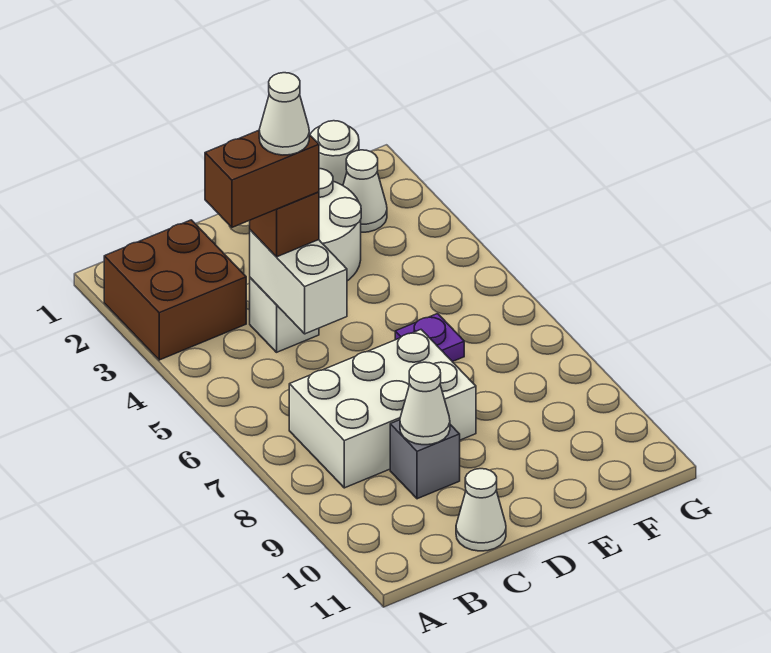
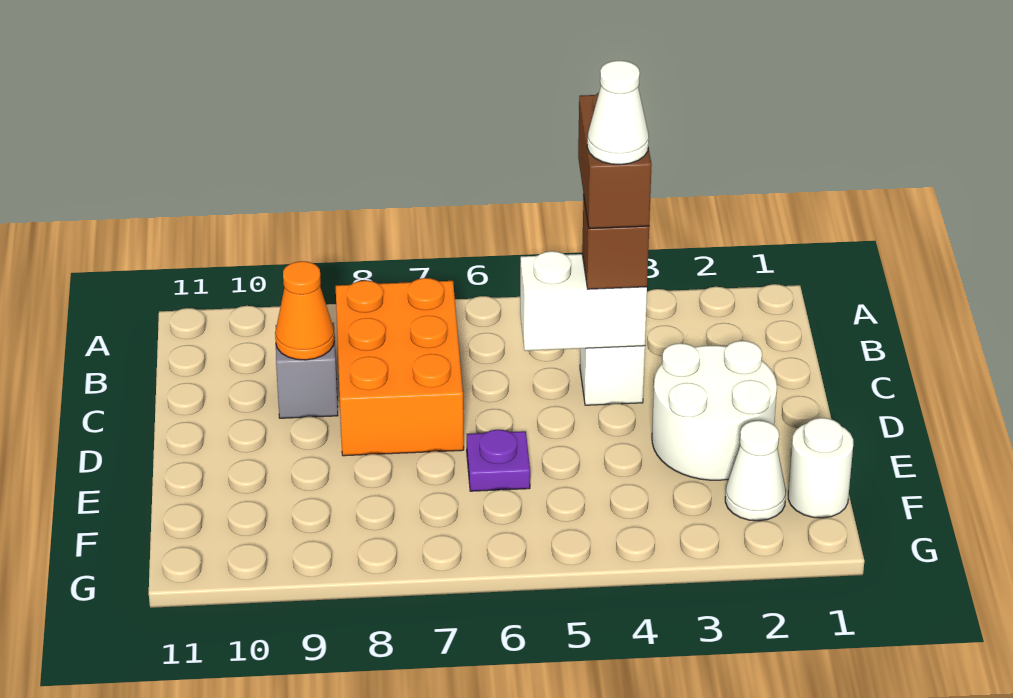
brown 2x2 brick [104,220,246,360] -> none
white 2x3 brick [289,330,476,488] -> orange 2x3 brick [336,278,464,456]
white 1x1 cone [400,362,450,445] -> orange 1x1 cone [275,261,335,360]
white 1x1 cone [456,469,506,551] -> none

